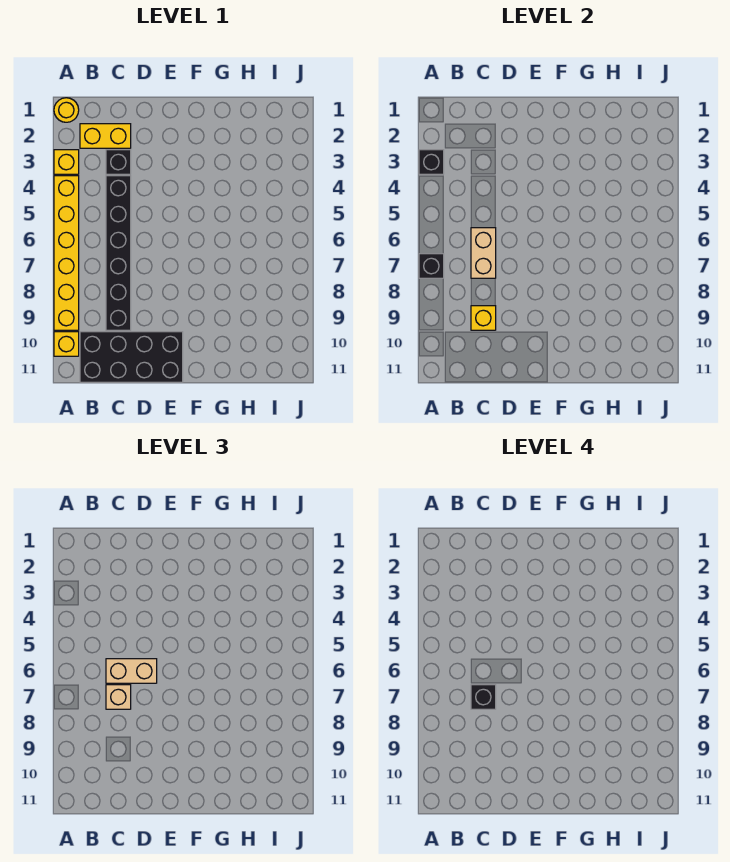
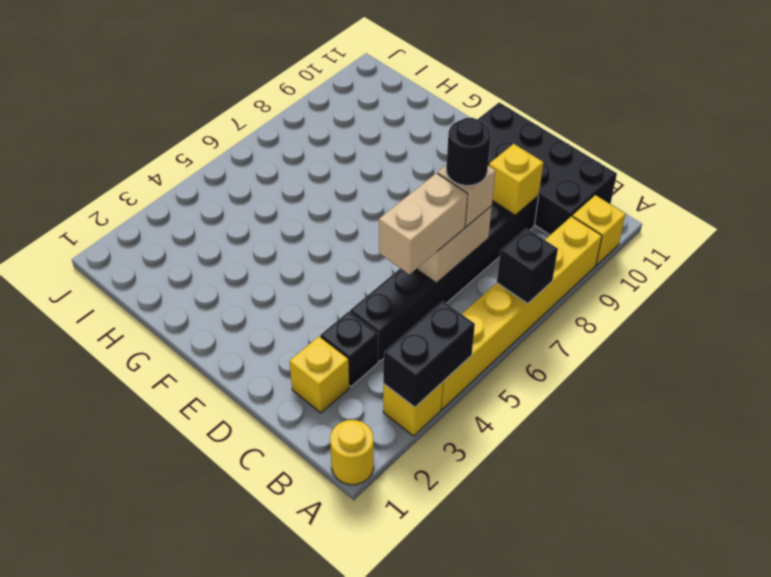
black 1x1 brick [419,150,444,174] -> black 1x2 brick [383,301,475,407]
yellow 1x2 brick [80,124,131,148] -> yellow 1x1 brick [289,336,349,413]
tan 1x2 brick [106,659,157,683] -> tan 1x2 brick turned to [379,173,468,274]
black 1x1 brick [471,685,496,709] -> black 1x1 round brick [446,118,491,186]

